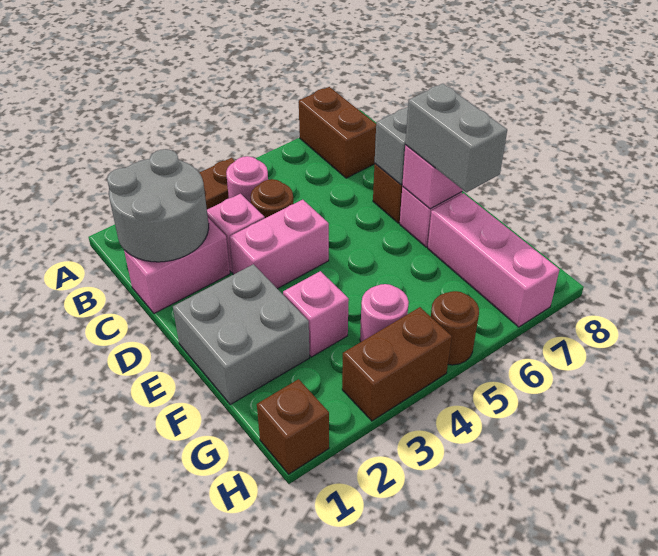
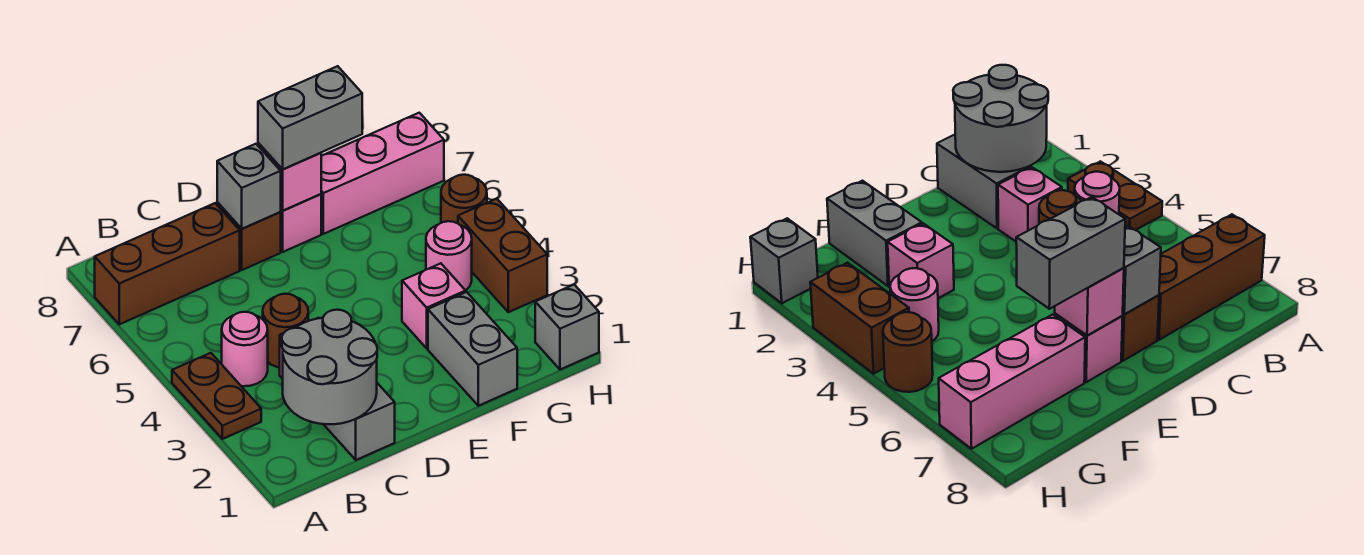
brown 1x2 brick [299,87,376,178] -> brown 1x3 brick [95,203,240,324]
pink 1x2 brick [124,218,230,313] -> grey 1x2 brick [324,383,395,460]
pink 1x2 brick [229,200,329,289] -> none
grey 2x2 brick [173,264,309,404] -> grey 1x2 brick [428,292,517,406]
brown 1x1 brick [257,379,329,474] -> grey 1x1 brick [535,285,599,370]

